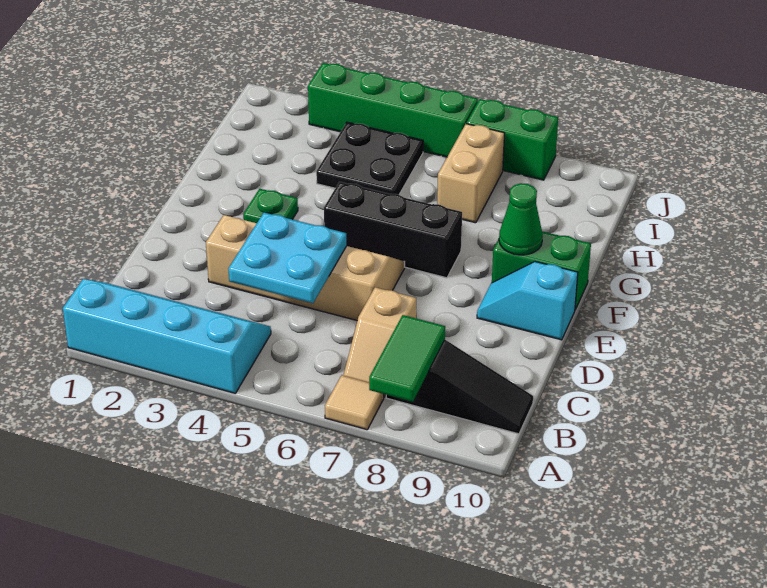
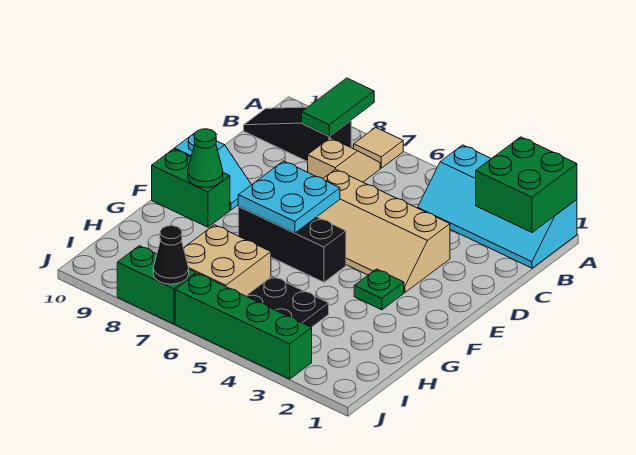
none -> green 2x2 brick [476,137,577,232]
cyan 2x2 plate [228,213,346,303] -> cyan 2x2 plate moved to [238,161,340,233]
tan 1x2 brick [437,124,504,223] -> tan 2x2 brick [184,225,271,296]
none -> black 1x1 cone [153,225,189,284]

